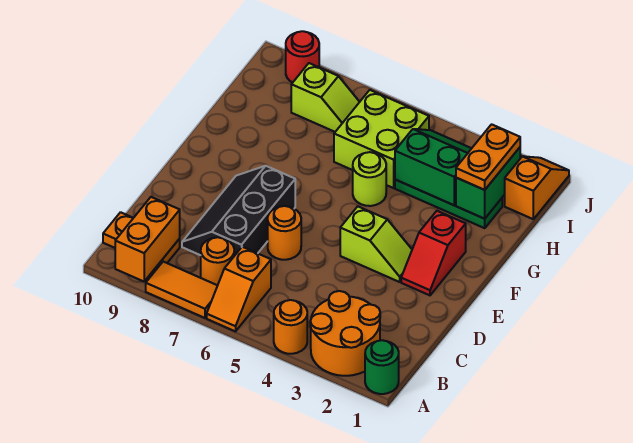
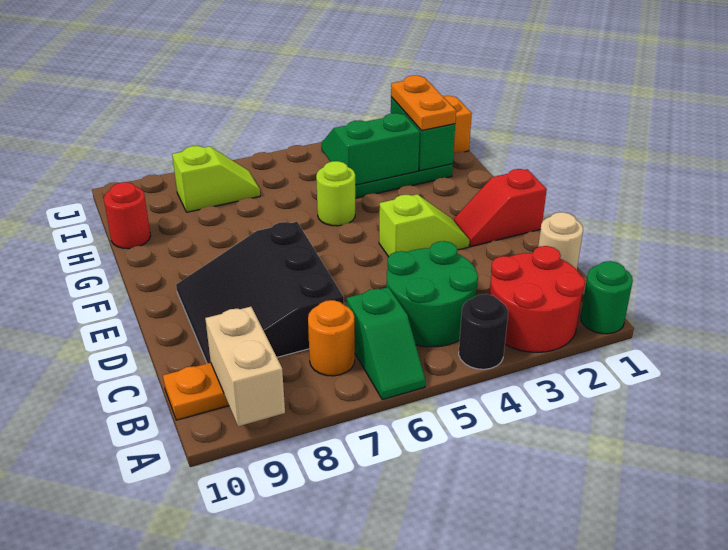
orange 2x2 round brick [310,291,380,376] -> red 2x2 round brick [489,246,585,352]
orange 1x1 round brick [274,300,307,354] -> black 1x1 round brick [459,294,508,369]
orange 1x2 slope [207,247,271,331] -> green 1x2 slope [347,287,425,400]
orange 1x2 tile [146,262,218,318] -> none
orange 1x2 brick [115,197,180,281] -> tan 1x2 brick [205,307,285,426]
none -> green 2x2 round brick [386,241,478,347]
none -> tan 1x1 round brick [538,212,583,270]
black 2x3 slope [182,166,295,256] -> black 3x3 slope [176,222,344,363]
orange 1x1 round brick [268,206,301,260] -> none
red 1x2 slope [401,211,466,295] -> red 1x2 slope turned to [454,169,547,247]
lime 2x2 brick [334,90,429,188] -> none
red 1x1 round brick [286,31,319,83] -> red 1x1 round brick moved to [104,182,151,249]

